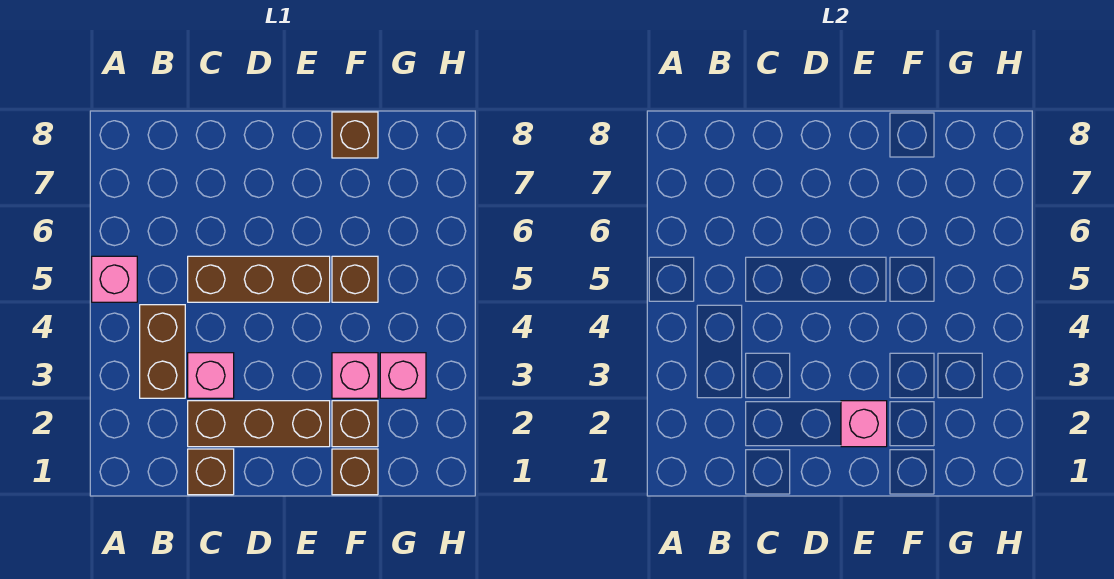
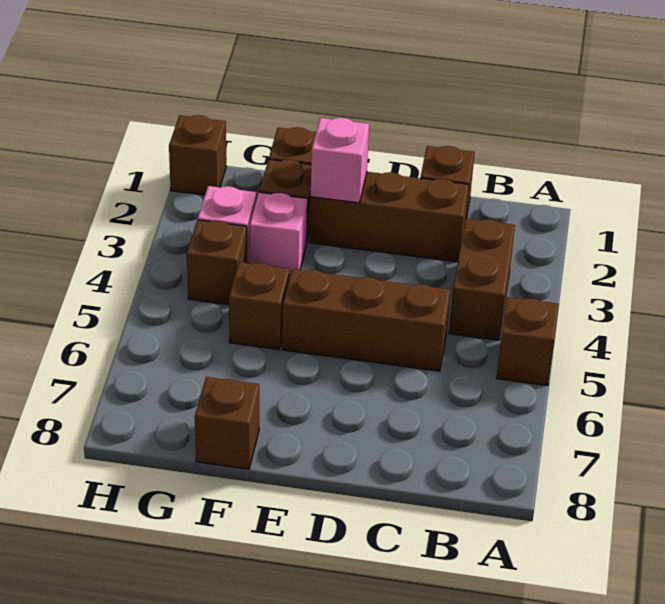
pink 1x1 brick [92,256,137,302] -> brown 1x1 brick [497,297,559,386]
pink 1x1 brick [188,353,234,398] -> none
none -> brown 1x1 brick [187,220,247,305]
none -> brown 1x1 brick [169,115,226,195]

